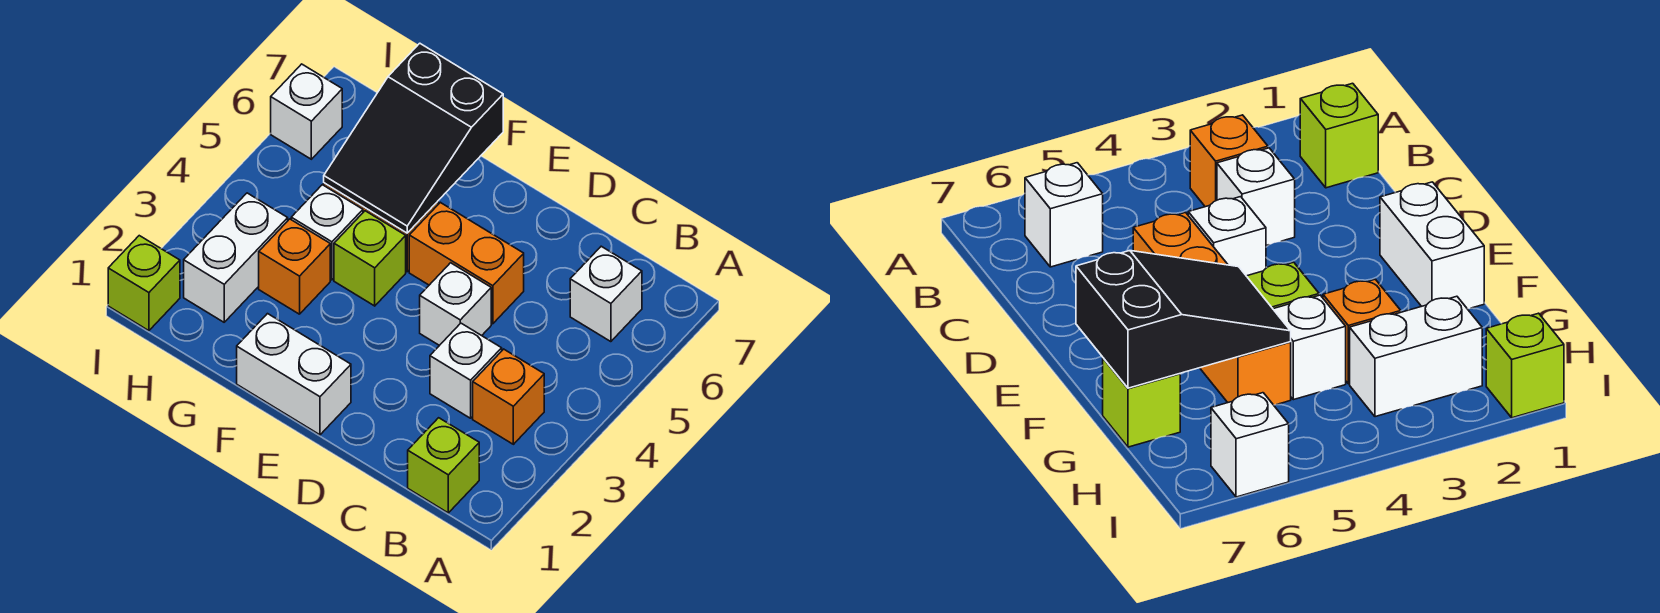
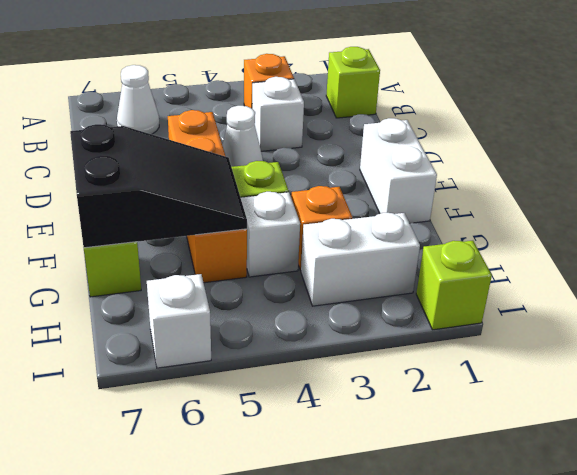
white 1x1 brick [570,246,642,342] -> white 1x1 cone [117,65,159,134]
white 1x1 brick [420,263,491,345] -> white 1x1 cone [222,106,263,167]

